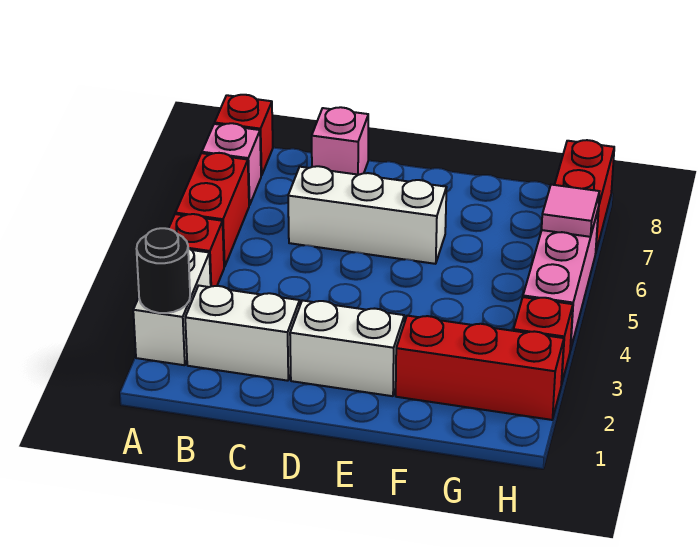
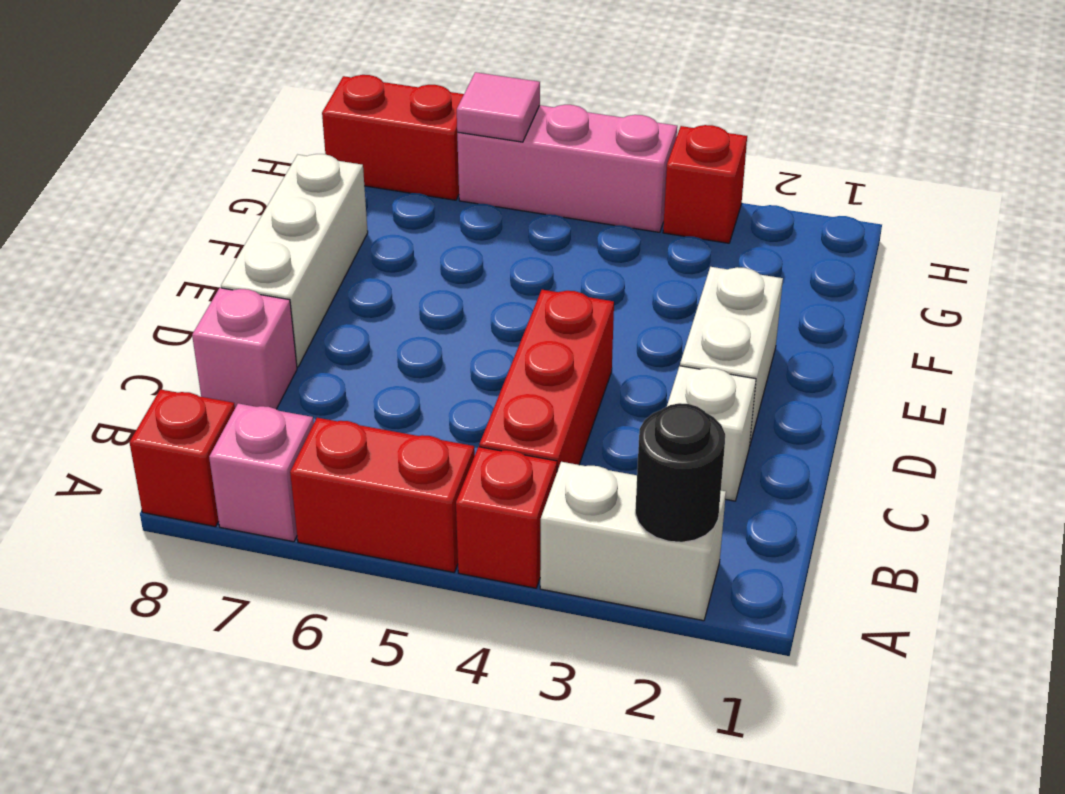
white 1x2 brick [185,286,300,381] -> white 1x1 brick [667,366,756,501]
white 1x3 brick [288,166,447,264] -> white 1x3 brick moved to [221,154,368,367]
red 1x3 brick [396,316,564,420] -> red 1x3 brick moved to [479,290,614,471]

